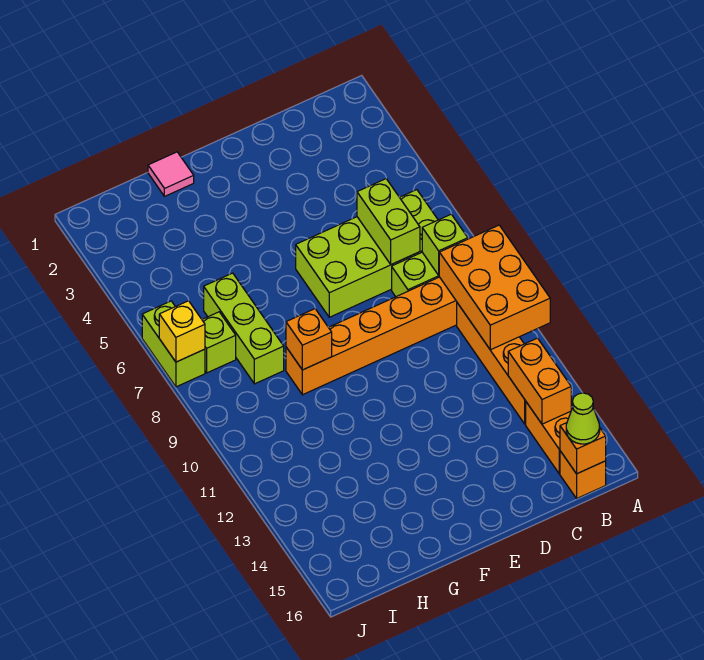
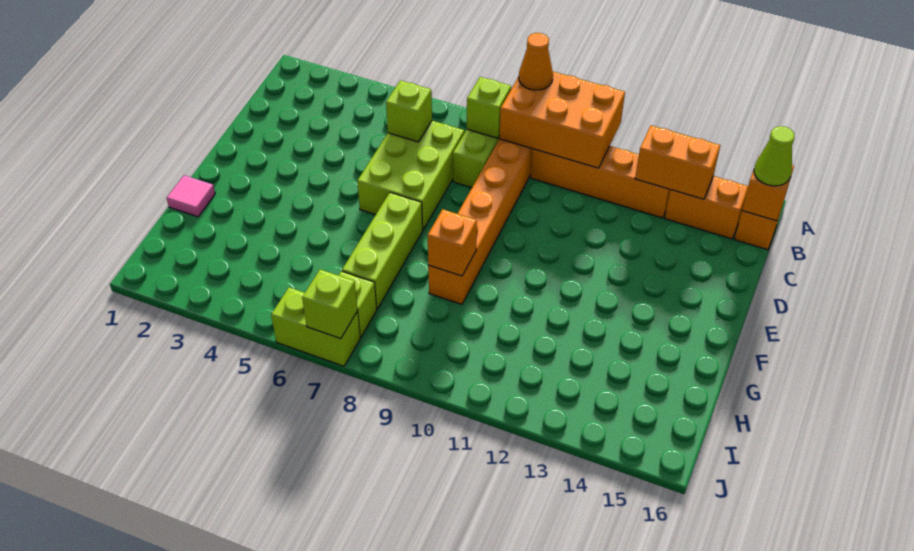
none -> orange 1x1 cone [519,33,553,90]
lime 2x4 brick [296,190,438,317] -> lime 2x3 brick [357,121,464,230]
lime 1x2 brick [357,179,420,264] -> lime 1x1 brick [386,80,432,142]
lime 1x3 brick [204,273,284,384] -> lime 1x3 brick turned to [342,193,423,309]
yellow 1x1 brick [159,301,205,362] -> lime 1x1 brick [302,270,358,339]

